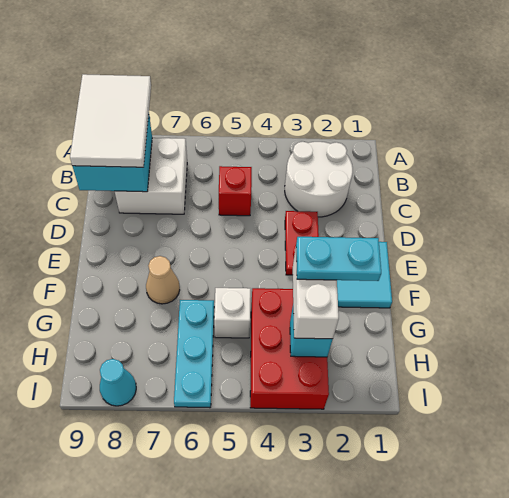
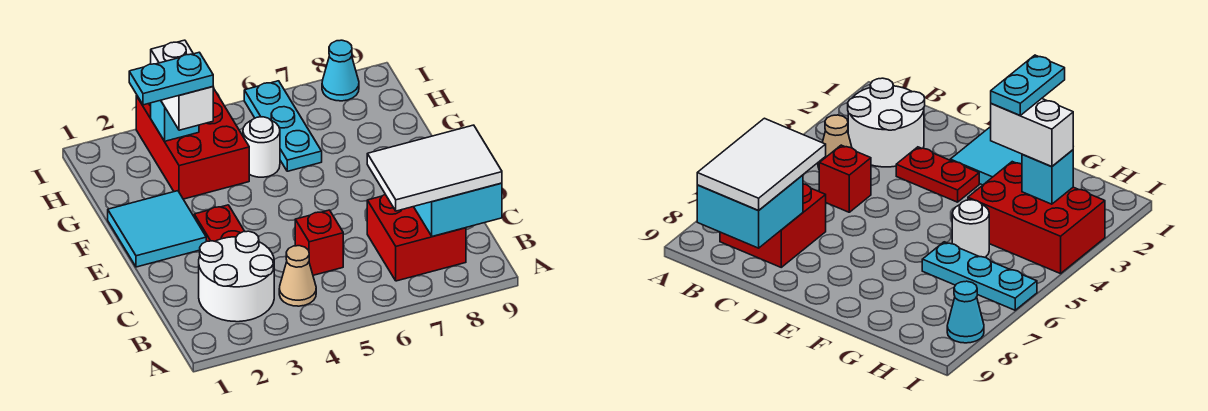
white 2x3 tile [70,74,151,167] -> white 2x3 tile turned to [367,125,502,211]
white 2x2 brick [115,138,187,214] -> red 2x2 brick [367,194,466,281]
tan 1x1 cone [146,256,180,304] -> tan 1x1 cone moved to [279,246,316,306]
white 1x1 brick [214,288,251,338] -> white 1x1 round brick [243,117,280,177]

